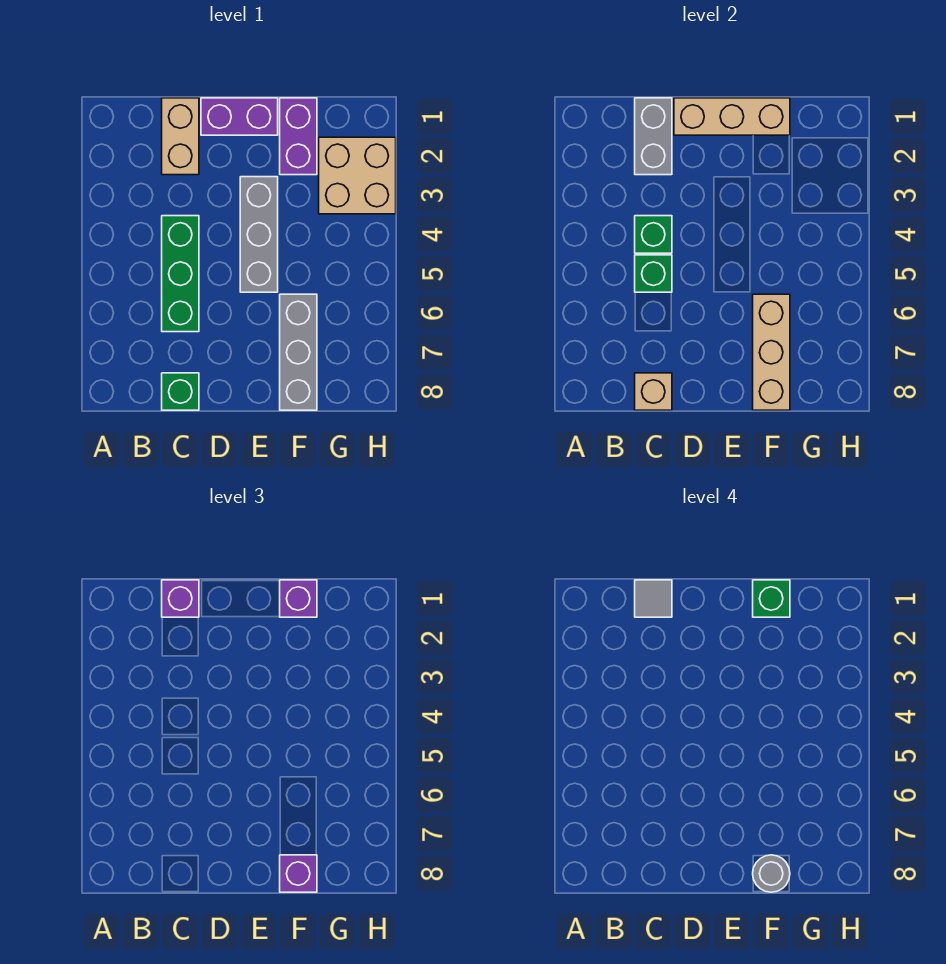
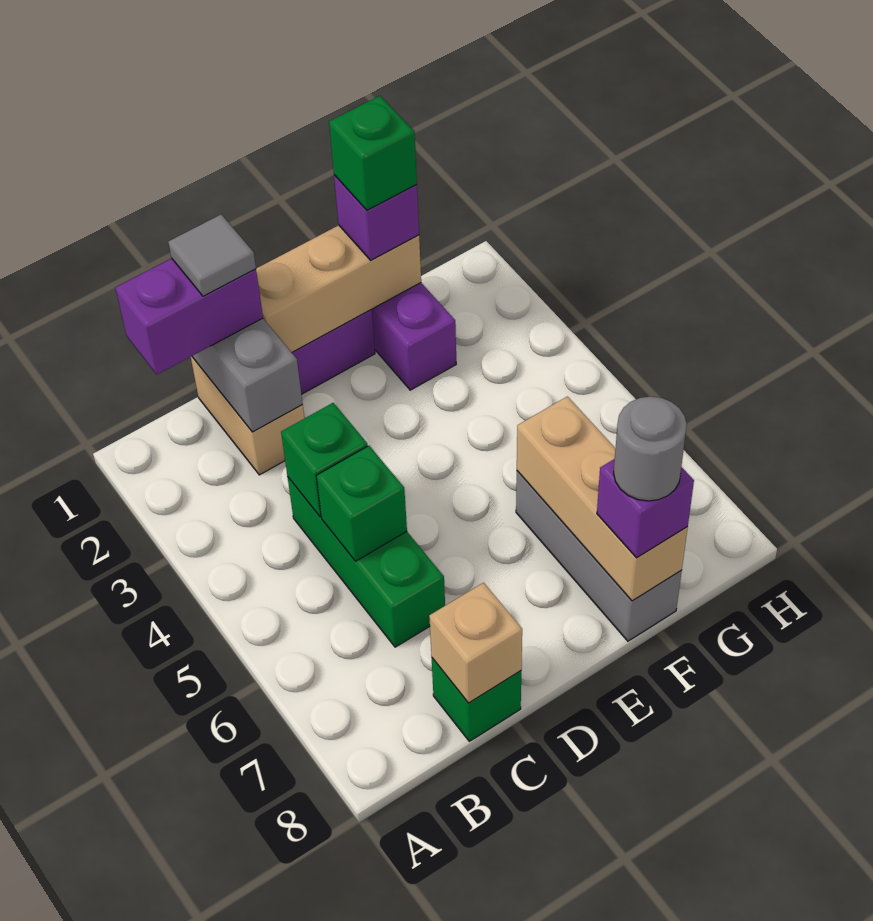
purple 1x1 brick [162,580,199,617] -> purple 1x2 brick [116,259,263,374]
grey 1x3 brick [240,177,278,292] -> none
tan 2x2 brick [319,137,396,214] -> none

